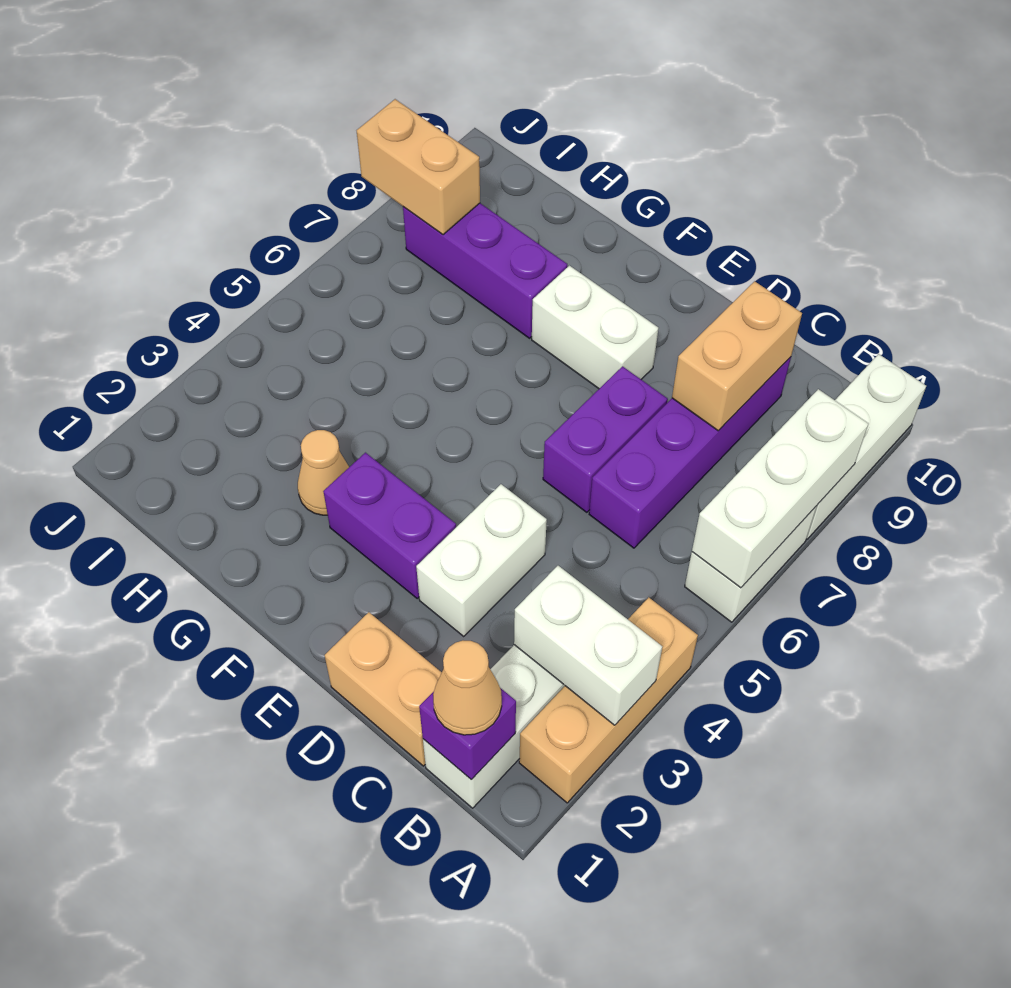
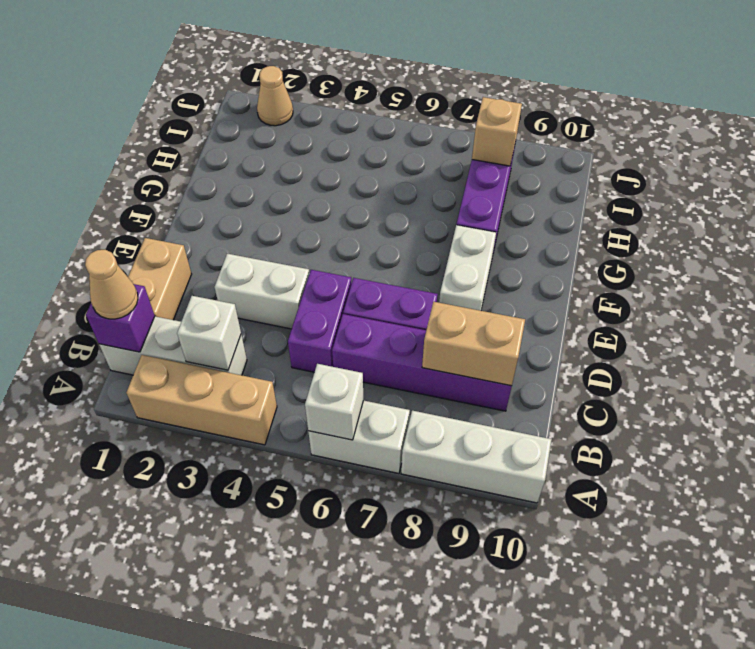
white 1x2 brick [514,566,662,725] -> white 1x1 brick [177,296,241,370]
white 1x3 brick [692,389,868,588] -> white 1x1 brick [305,364,363,440]
purple 1x2 brick [323,453,456,598] -> purple 1x2 brick moved to [288,270,352,372]
tan 1x1 cone [298,430,349,515] -> tan 1x1 cone moved to [257,66,293,126]
tan 1x2 brick [357,99,480,235] -> tan 1x1 brick [472,97,522,166]

